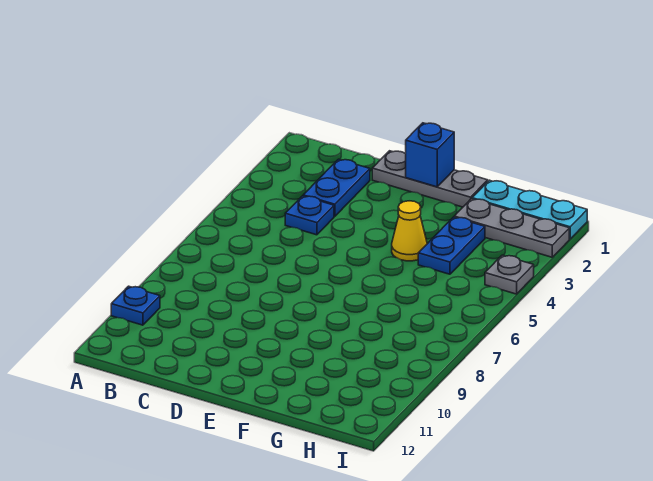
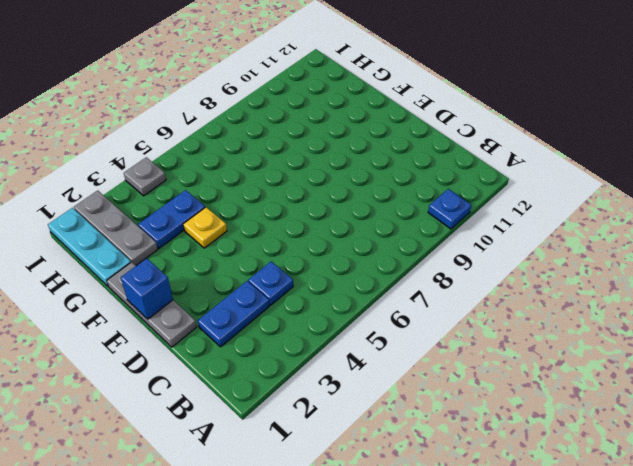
yellow 1x1 cone [392,201,427,261] -> yellow 1x1 plate [183,207,227,248]

